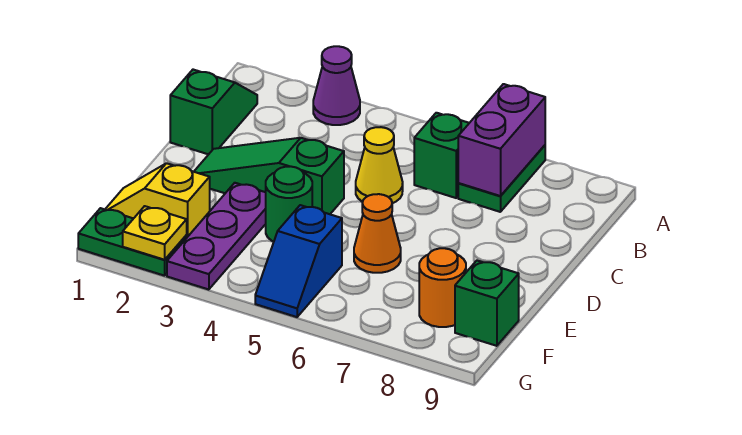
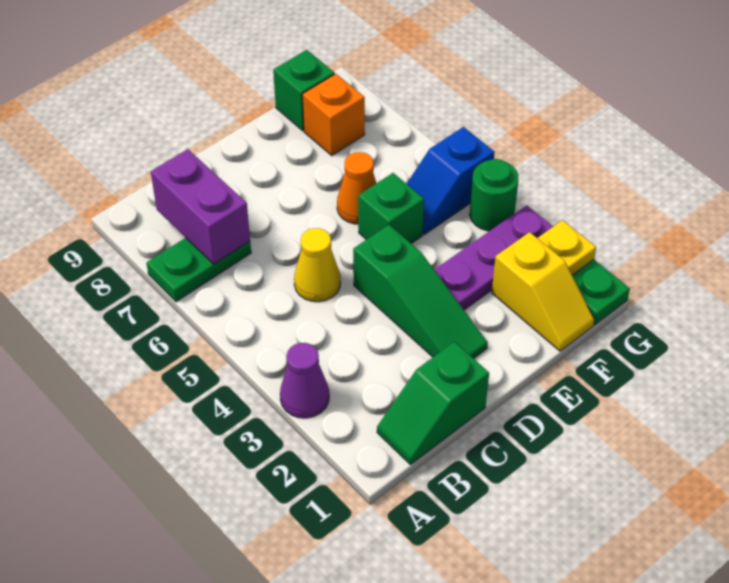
purple 1x2 brick [458,84,545,196] -> purple 1x2 brick turned to [151,149,250,264]
green 1x1 brick [414,113,469,198] -> green 1x1 brick moved to [358,173,424,244]
green 1x1 round brick [266,166,312,242] -> green 1x1 round brick moved to [470,159,519,231]
blue 1x2 slope [255,205,342,317] -> blue 1x2 slope turned to [406,127,495,235]
orange 1x1 round brick [419,248,466,327] -> orange 1x1 brick [302,74,365,156]

